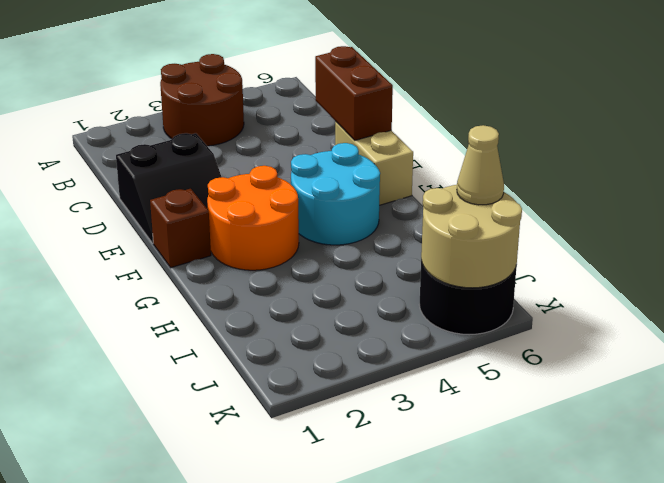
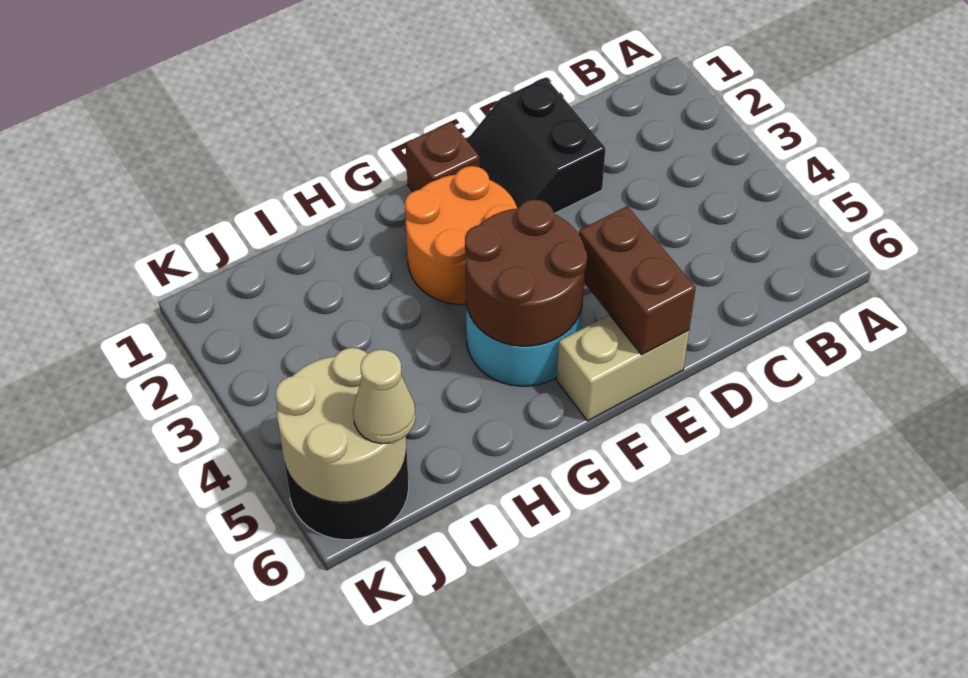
brown 2x2 round brick [160,54,244,146] -> brown 2x2 round brick moved to [465,199,587,346]
brown 1x2 brick [315,46,393,140] -> brown 1x2 brick turned to [579,206,696,355]

